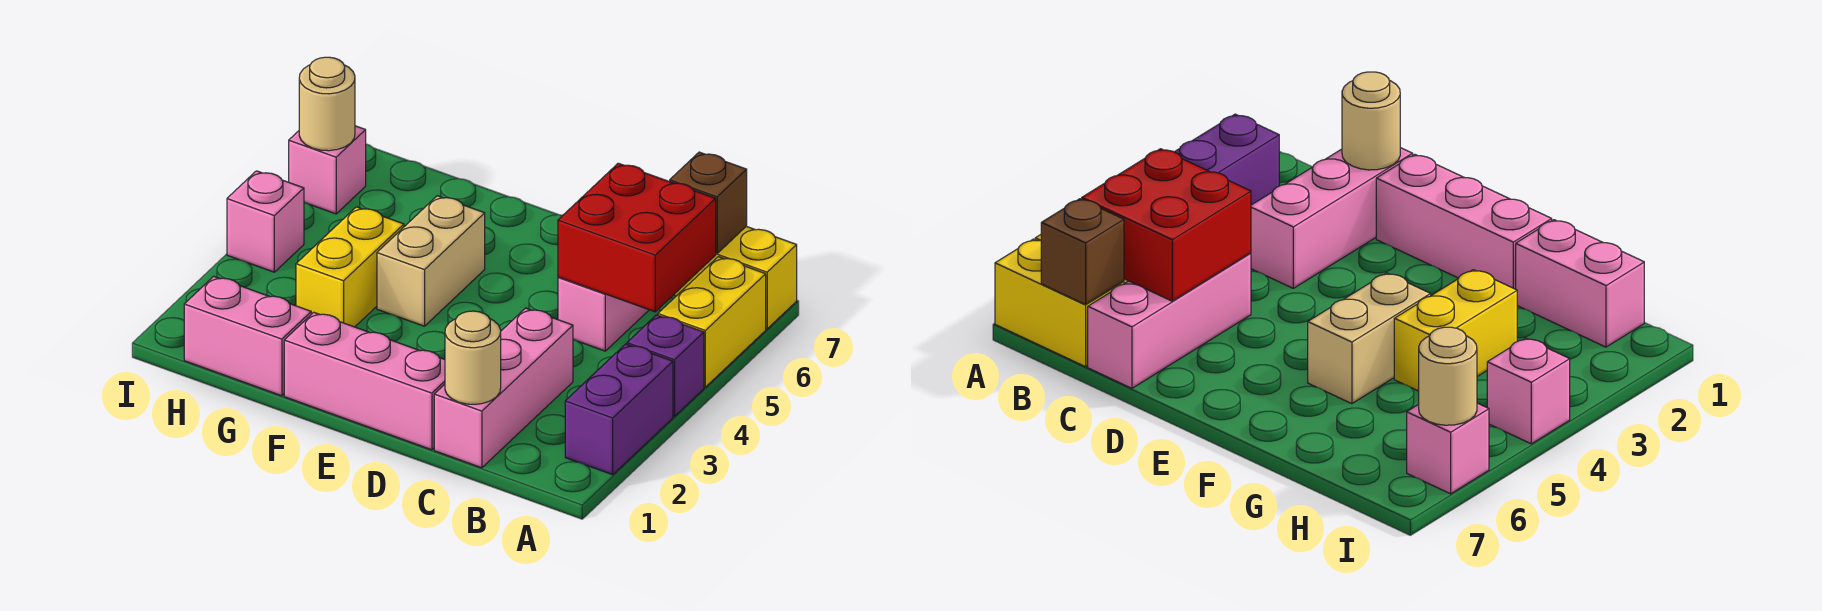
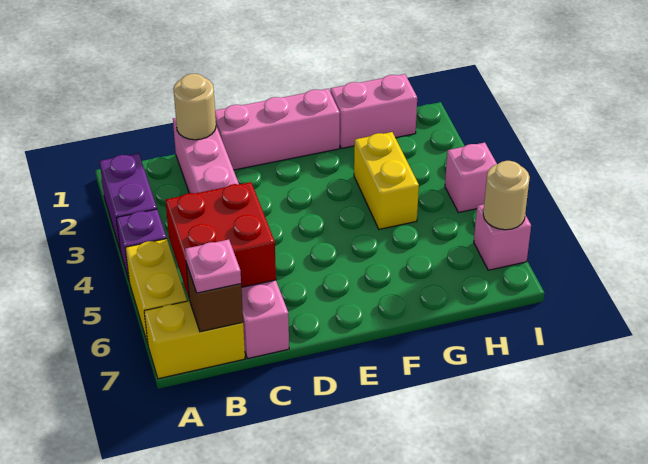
none -> pink 1x1 plate [185,240,241,293]
tan 1x2 brick [377,196,485,326] -> none

